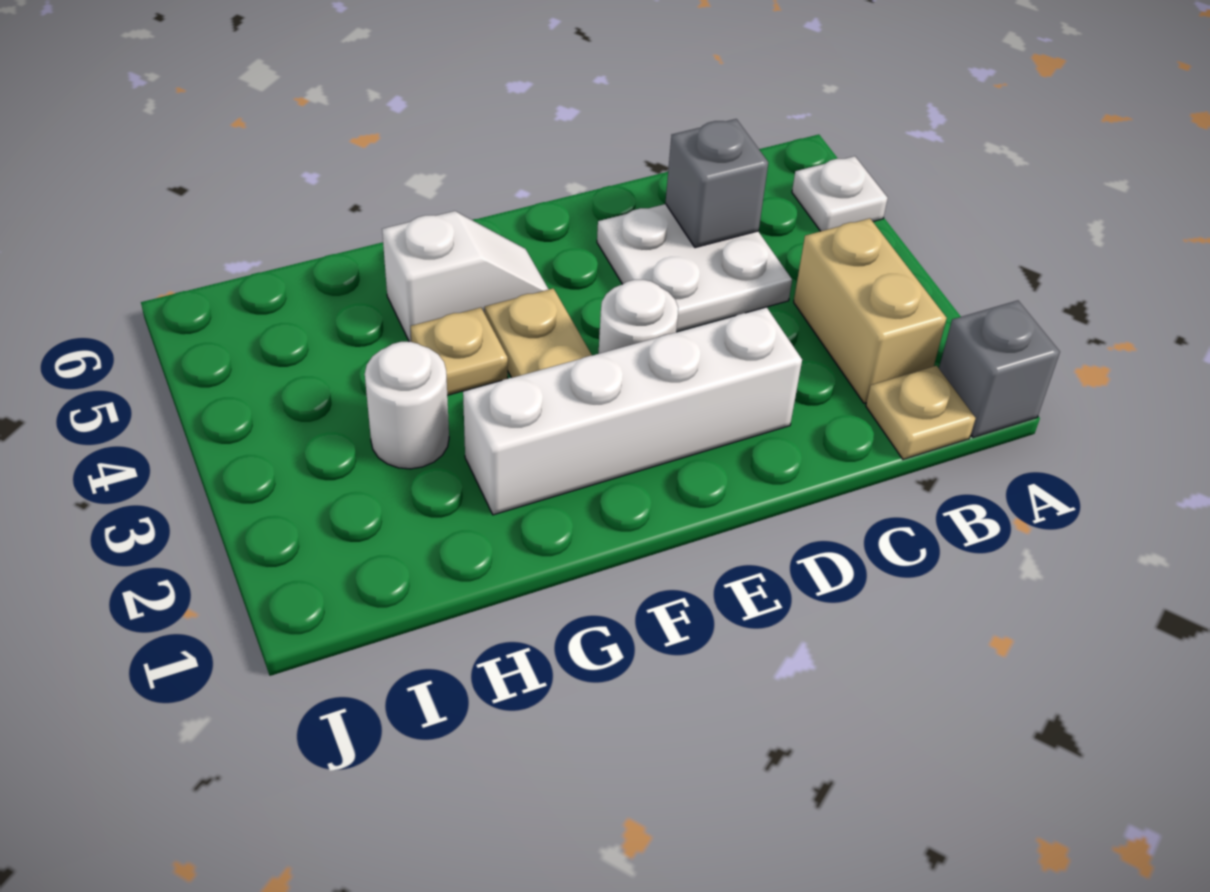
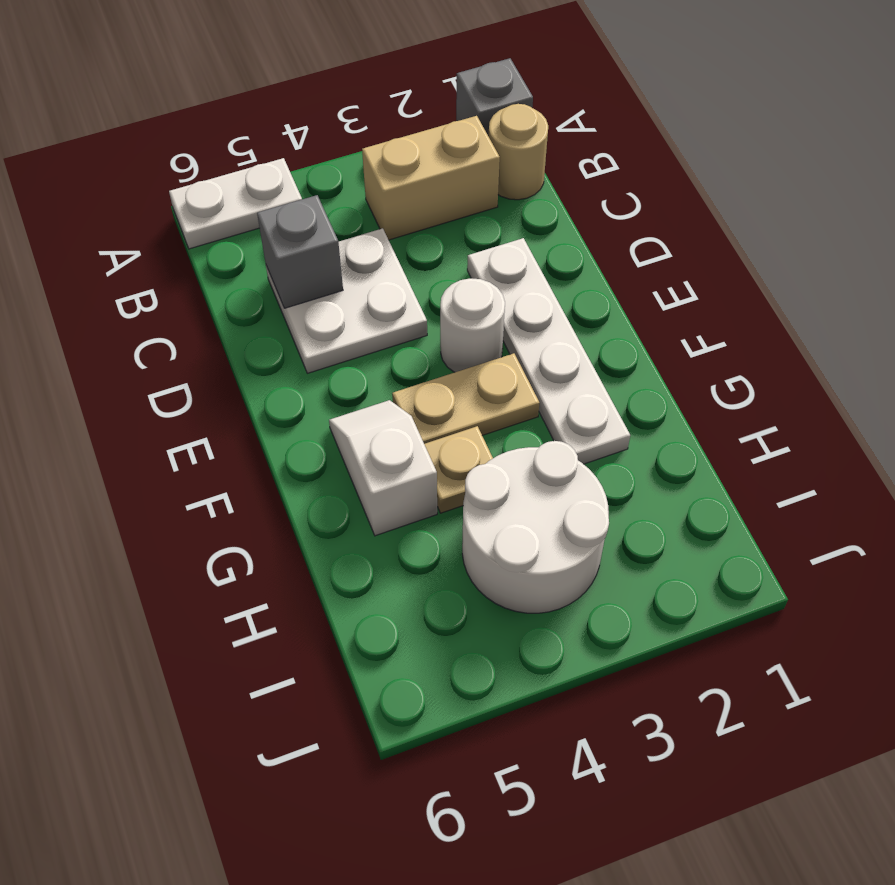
white 1x1 plate [792,156,888,231] -> white 1x2 plate [169,158,302,249]
tan 1x1 plate [866,366,976,459] -> tan 1x1 round brick [489,104,548,200]
white 1x4 brick [463,307,802,515] -> white 1x4 plate [467,238,630,464]
white 1x1 round brick [365,342,449,469] -> white 2x2 round brick [462,441,609,613]

